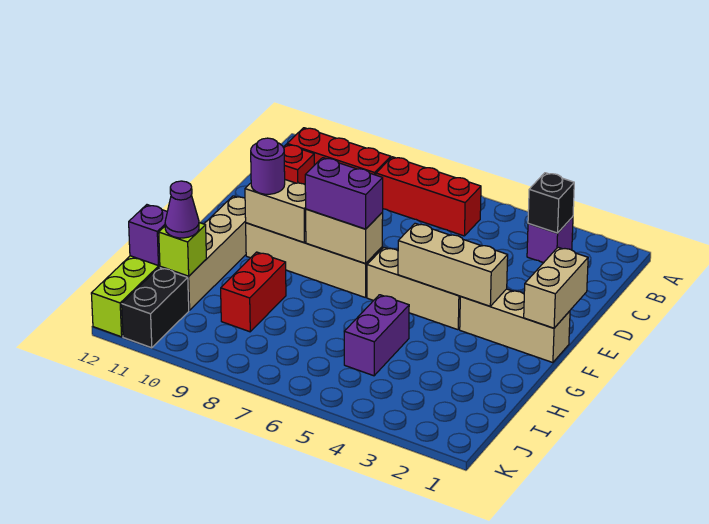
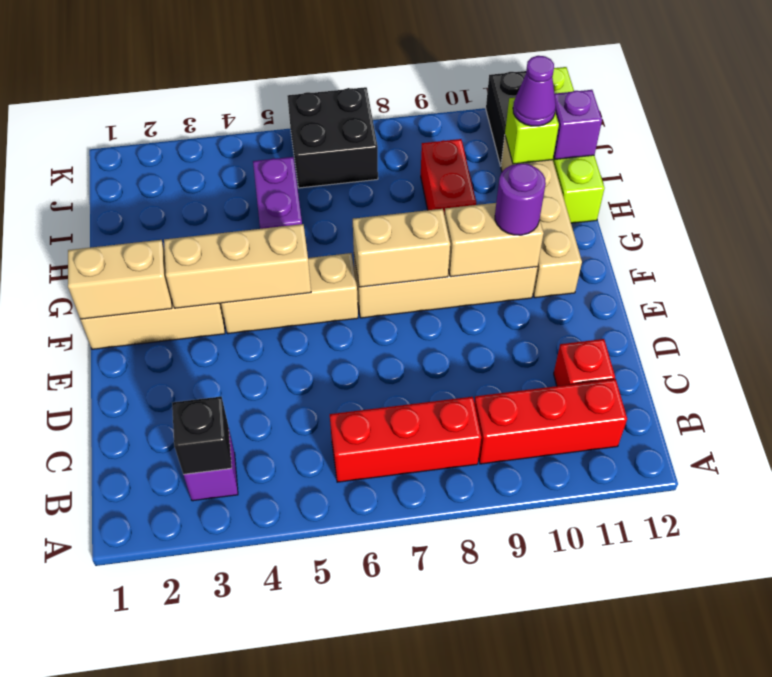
tan 1x2 brick [524,247,588,328] -> tan 1x2 brick turned to [68,240,172,319]
purple 1x2 brick [305,158,383,229] -> none
none -> black 2x2 brick [287,87,378,188]

